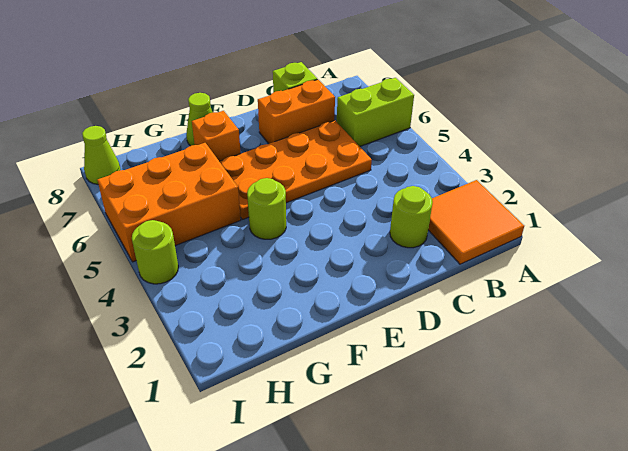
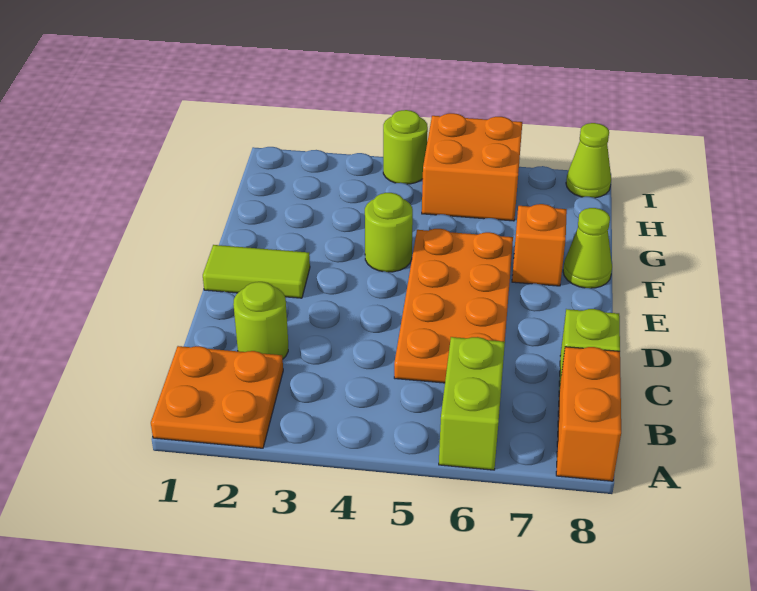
orange 2x2 tile [428,180,524,264] -> orange 2x2 plate [151,346,283,448]
orange 1x2 brick [258,79,335,144] -> orange 1x2 brick moved to [556,347,621,481]
none -> lime 1x2 tile [203,245,310,298]
orange 2x3 brick [98,143,241,262] -> orange 2x2 brick [422,113,522,221]

